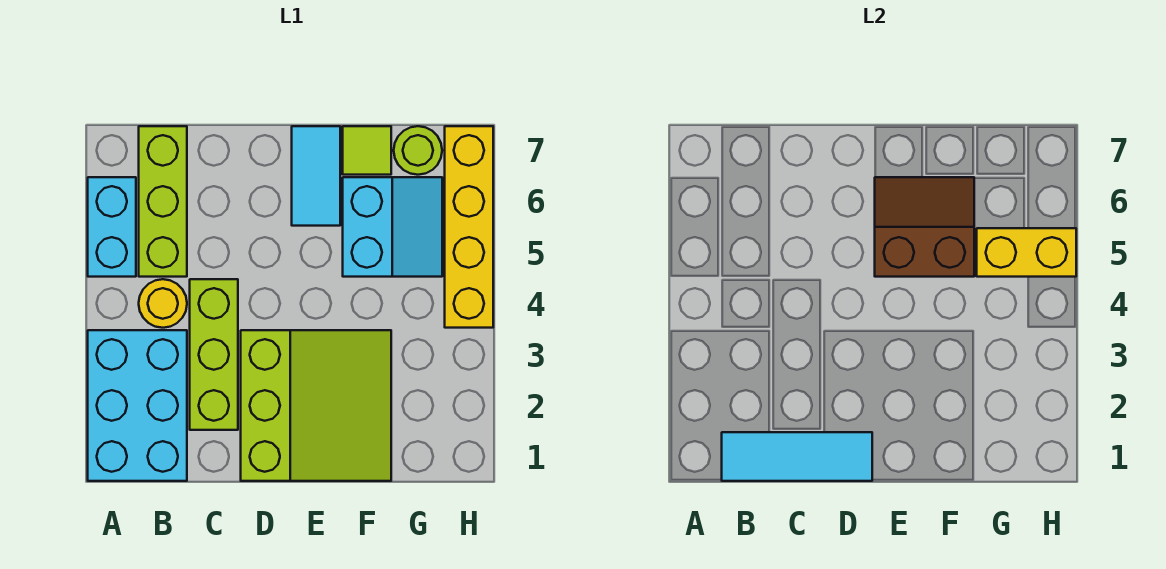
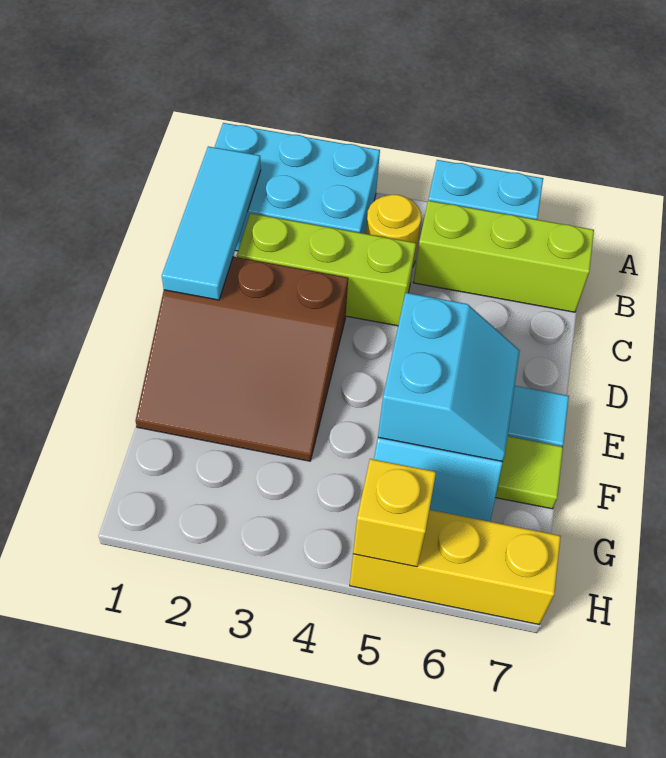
lime 3x3 slope [241,330,391,481] -> brown 3x3 slope [136,257,348,461]
brown 2x2 slope [875,177,974,277] -> cyan 2x2 slope [378,293,520,461]
yellow 1x2 brick [977,228,1076,277] -> yellow 1x1 brick [353,459,436,567]
lime 1x1 round brick [394,126,442,175] -> none
yellow 1x4 brick [445,126,493,328] -> yellow 1x3 brick [350,510,561,624]

